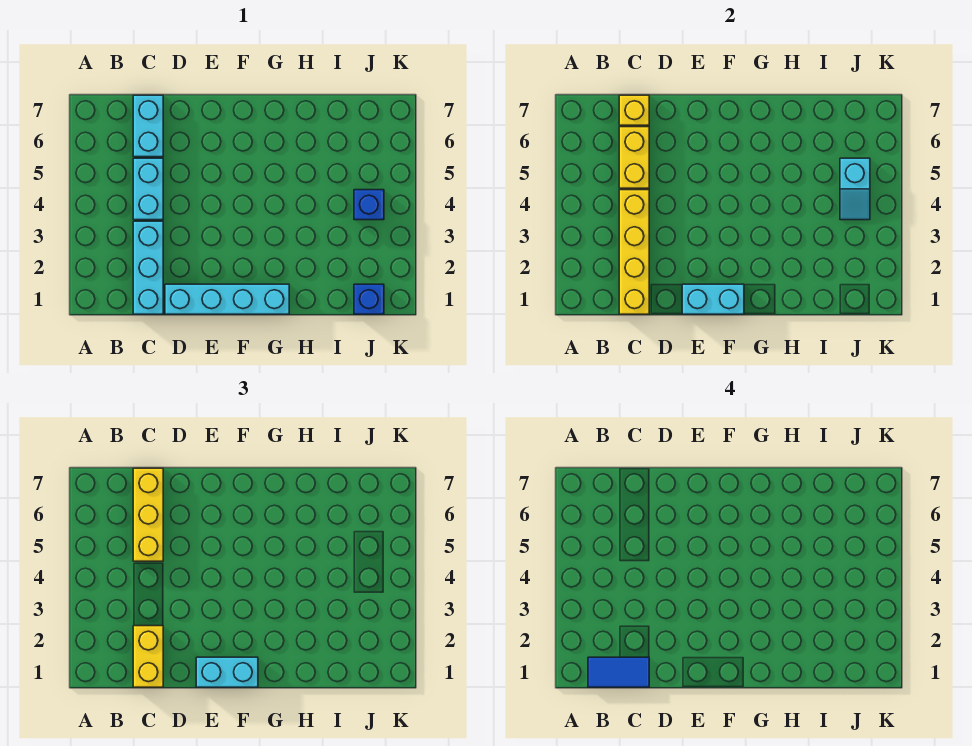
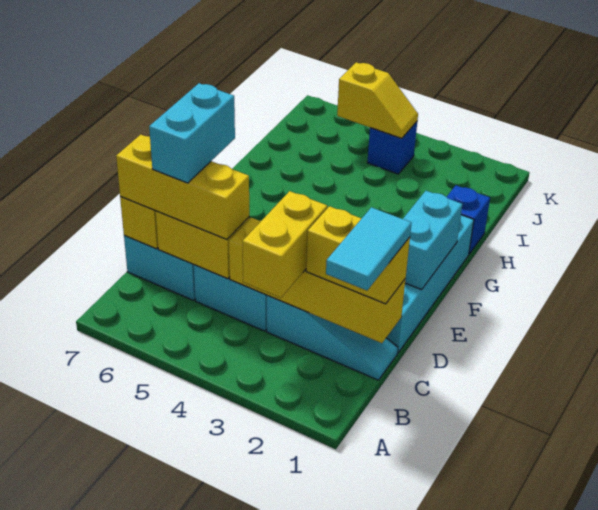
blue 1x2 tile [588,657,649,687] -> cyan 1x2 tile [326,207,411,290]
none -> yellow 1x2 brick [243,191,327,298]
cyan 1x3 brick [133,221,163,314] -> cyan 1x3 slope [267,296,398,380]
cyan 1x2 brick [196,657,258,687] -> cyan 1x2 brick moved to [149,83,235,183]
blue 1x1 brick [354,284,384,314] -> blue 1x1 brick moved to [447,185,490,254]
cyan 1x2 slope [840,158,870,220] -> yellow 1x2 slope [337,62,418,138]

